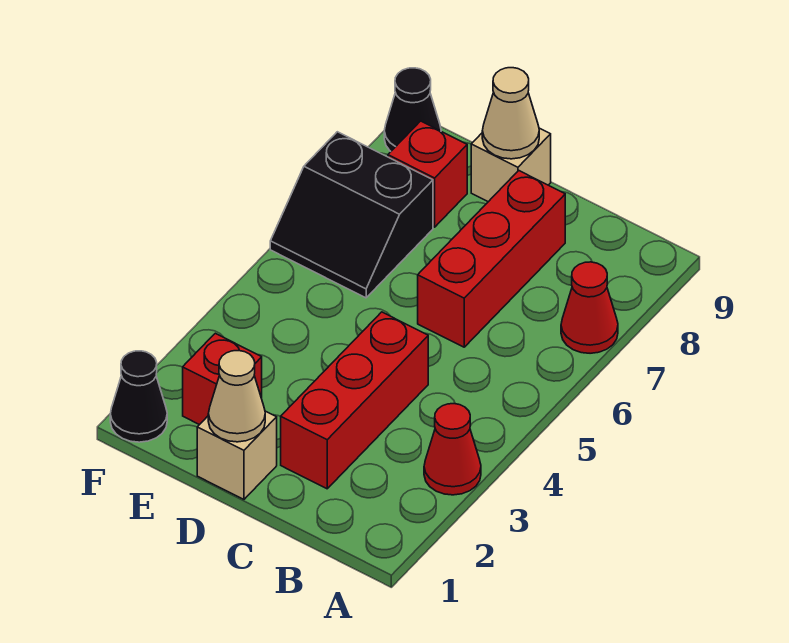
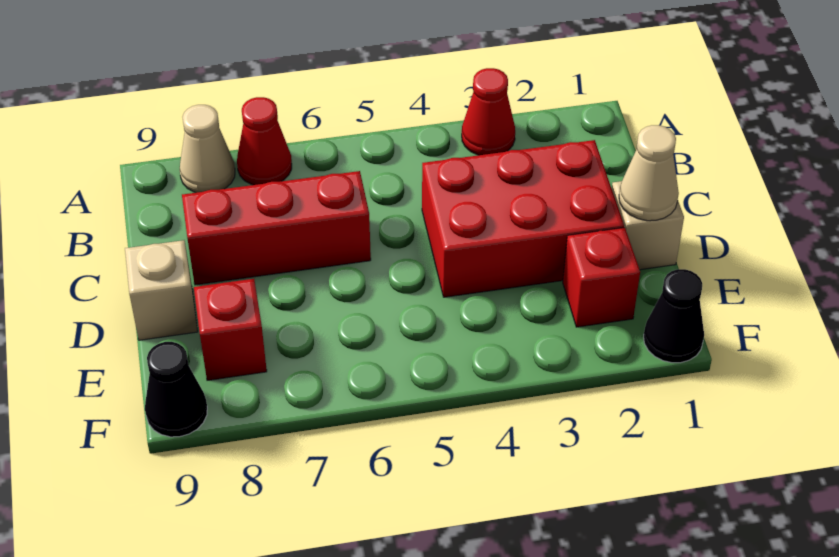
red 1x3 brick [281,312,428,489] -> red 2x3 brick [422,140,624,297]
tan 1x1 cone [482,68,539,159] -> tan 1x1 cone moved to [180,105,235,193]
black 2x2 slope [270,132,433,298] -> none

